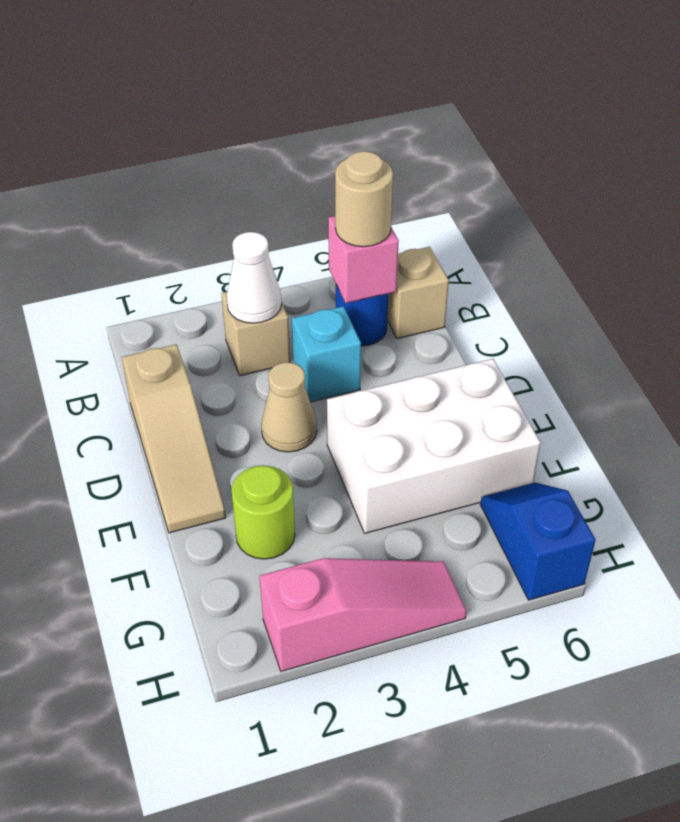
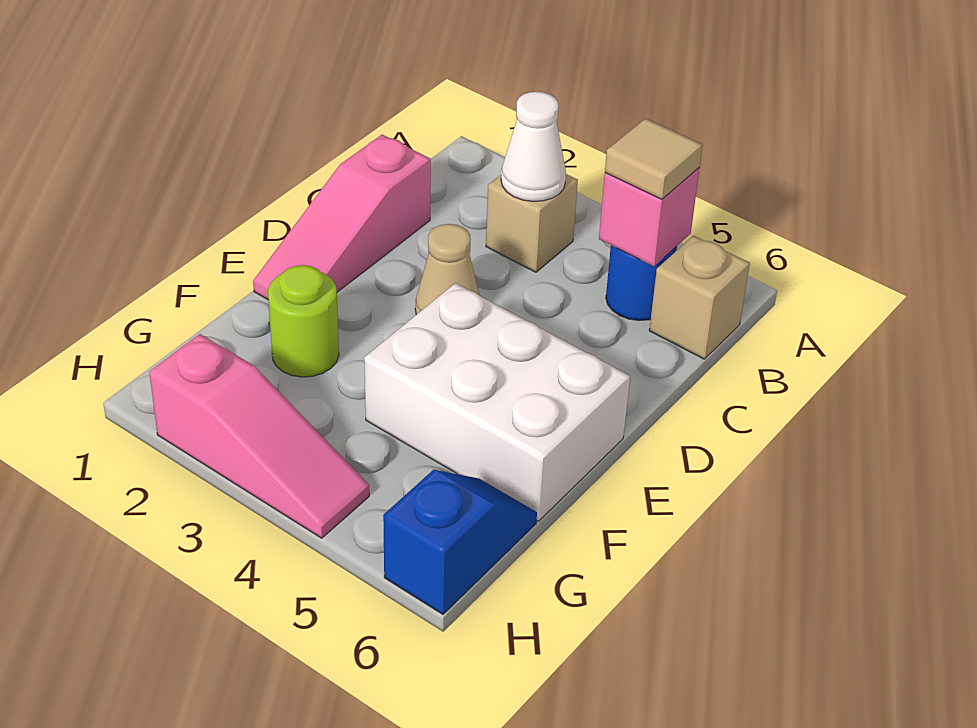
tan 1x1 round brick [335,151,393,247] -> tan 1x1 tile [605,118,703,199]
tan 1x3 slope [122,344,226,533] -> pink 1x3 slope [253,135,431,300]
cyan 1x1 brick [292,306,361,402] -> none

